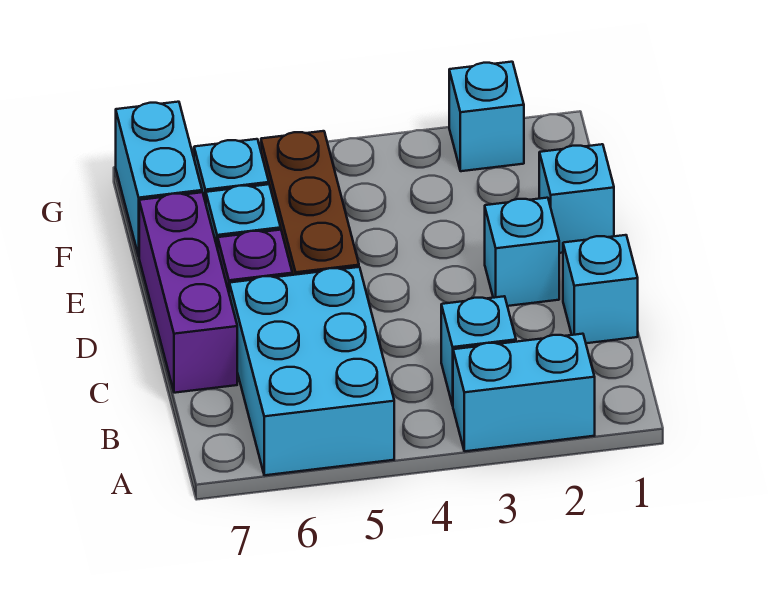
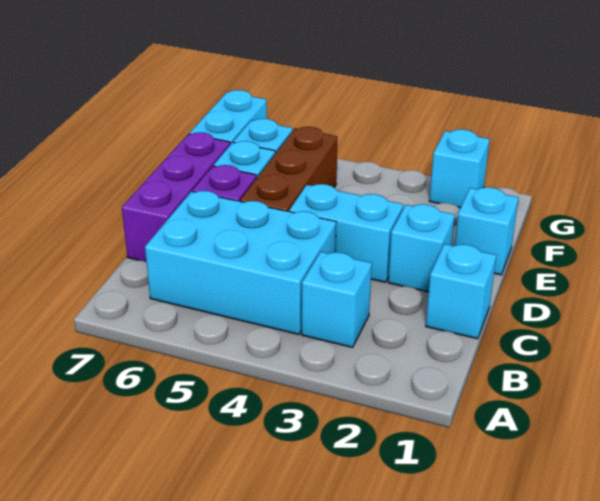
cyan 1x2 brick [453,334,595,451] -> cyan 1x2 brick moved to [289,184,403,282]
cyan 2x3 brick [229,267,394,475] -> cyan 2x3 brick turned to [145,191,336,334]

